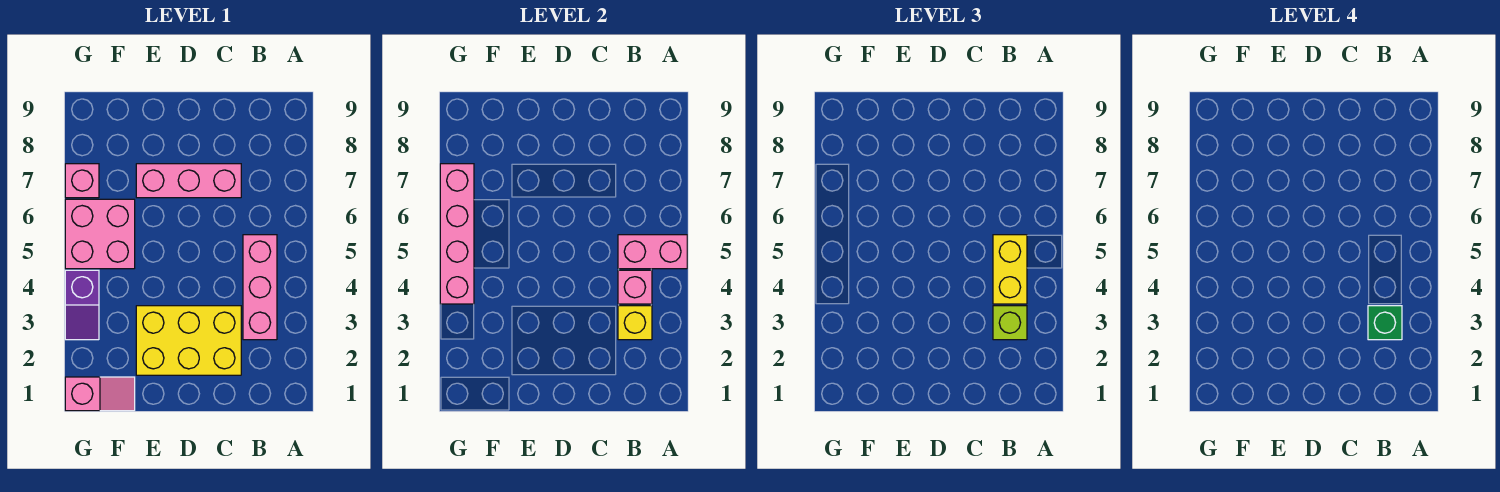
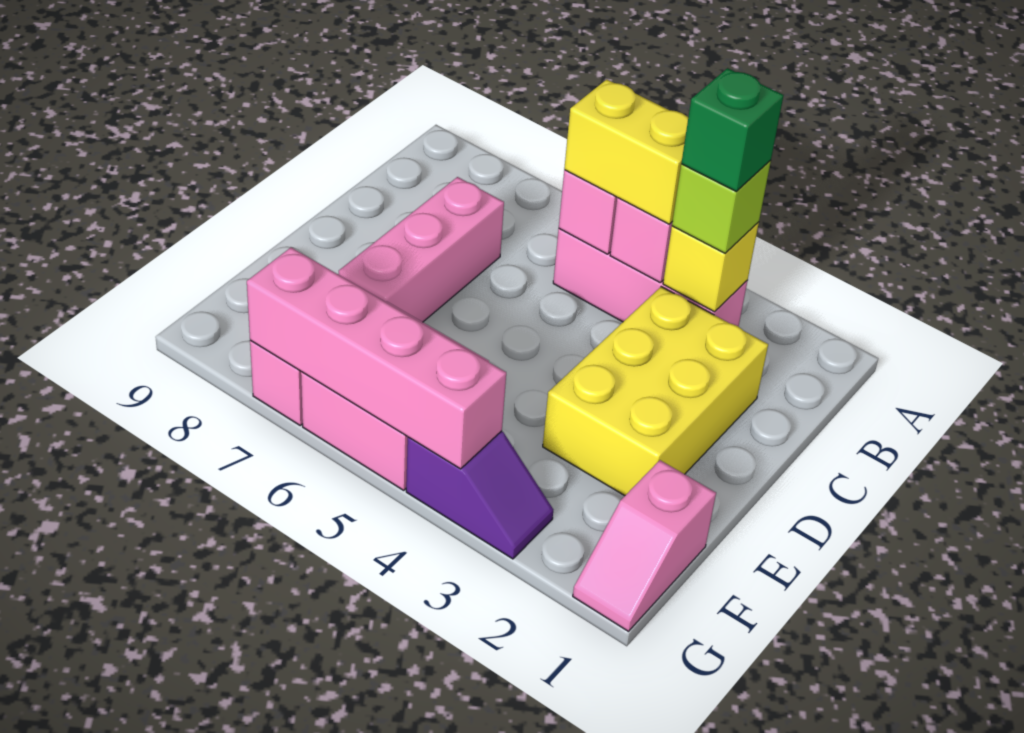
pink 1x2 slope [65,377,135,411] -> pink 1x2 slope turned to [573,460,716,631]

